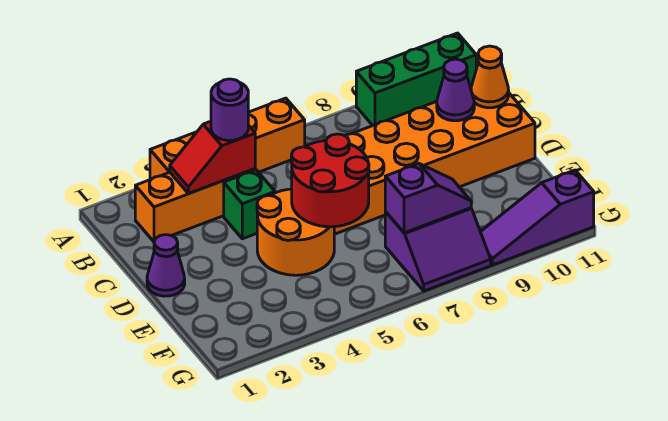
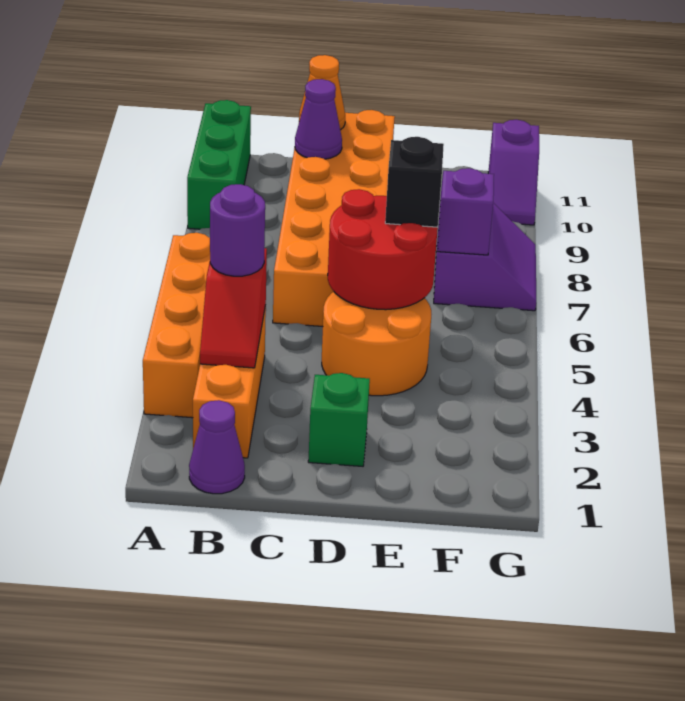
green 1x1 brick [224,170,275,239] -> green 1x1 brick moved to [308,373,370,466]
purple 1x1 cone [147,235,185,296] -> purple 1x1 cone moved to [189,400,245,494]
none -> black 1x1 brick [385,137,444,227]
purple 1x3 slope [481,170,594,265] -> purple 1x2 slope [488,120,539,225]

